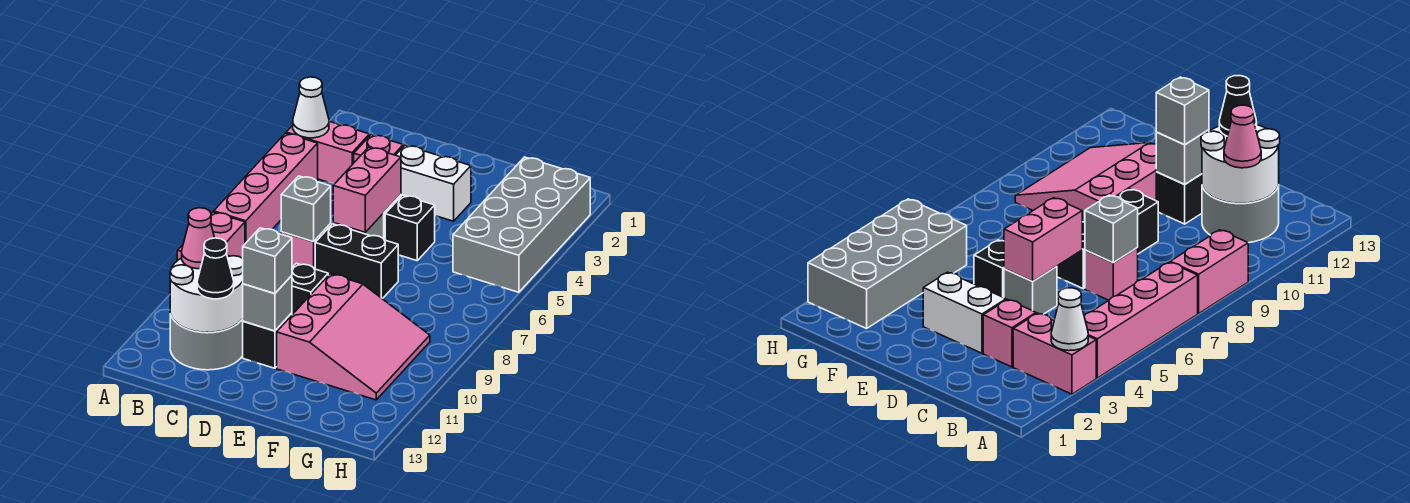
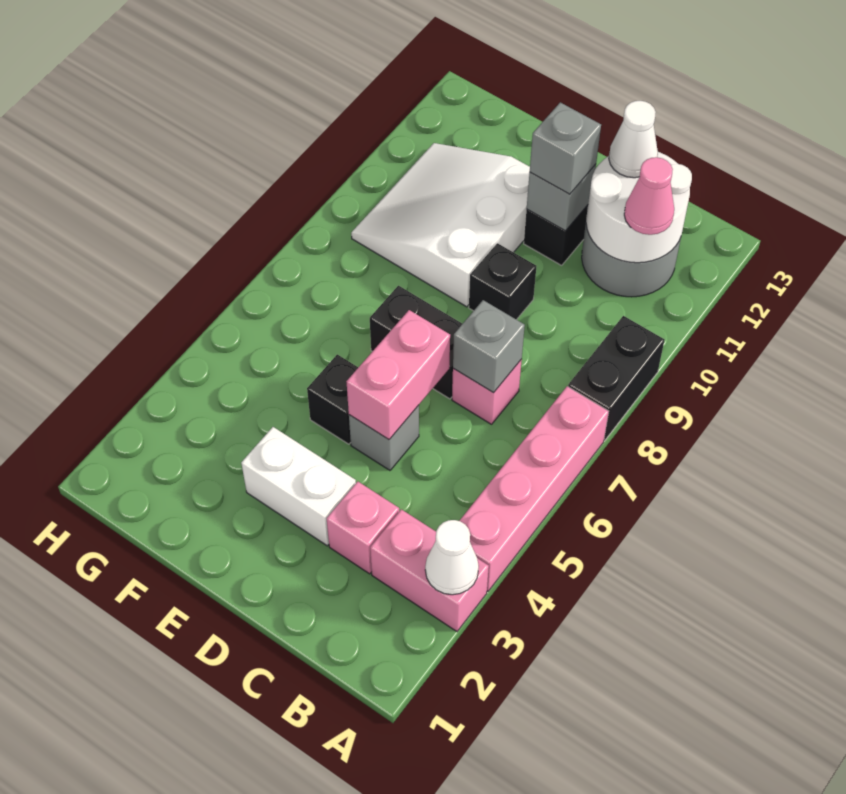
pink 1x2 brick [177,212,245,261] -> black 1x2 brick [568,316,665,440]
black 1x1 cone [197,238,234,299] -> white 1x1 cone [609,101,658,178]
pink 3x3 slope [277,274,430,400] -> white 3x3 slope [351,143,530,307]
grey 2x4 brick [453,157,590,292] -> none

